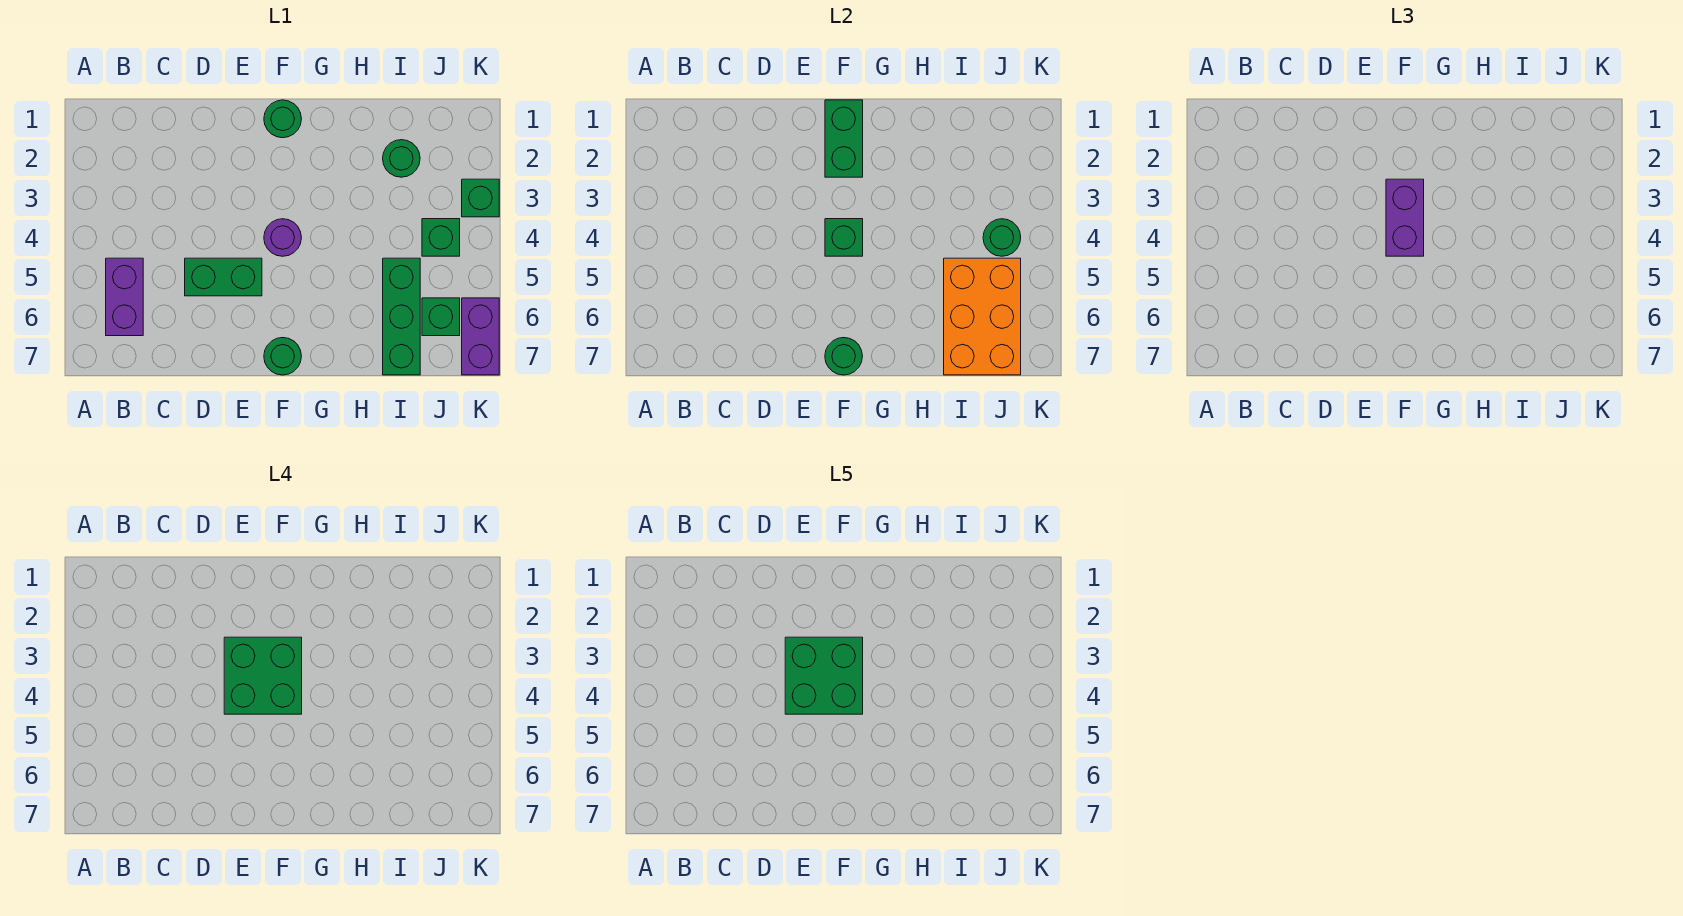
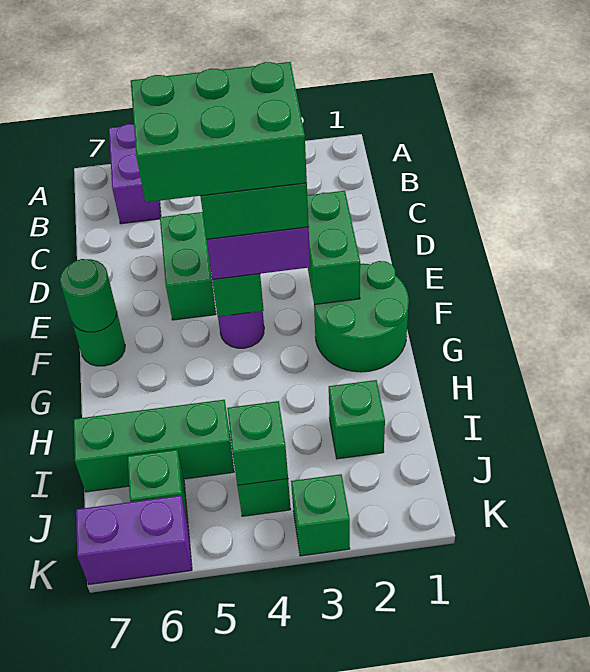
purple 1x2 brick [106,258,143,336] -> purple 1x2 brick turned to [109,124,161,224]
green 2x2 brick [785,637,863,714] -> green 2x3 brick [131,62,307,202]
green 1x1 round brick [264,100,301,138] -> green 2x2 round brick [314,261,409,372]
green 1x2 brick [825,100,863,177] -> green 1x2 brick turned to [307,191,360,305]
green 1x1 round brick [383,140,420,177] -> green 1x1 brick [329,380,385,459]
orange 2x3 brick [944,258,1021,375] -> none
green 1x1 round brick [983,219,1021,256] -> green 1x1 brick [227,401,288,485]

